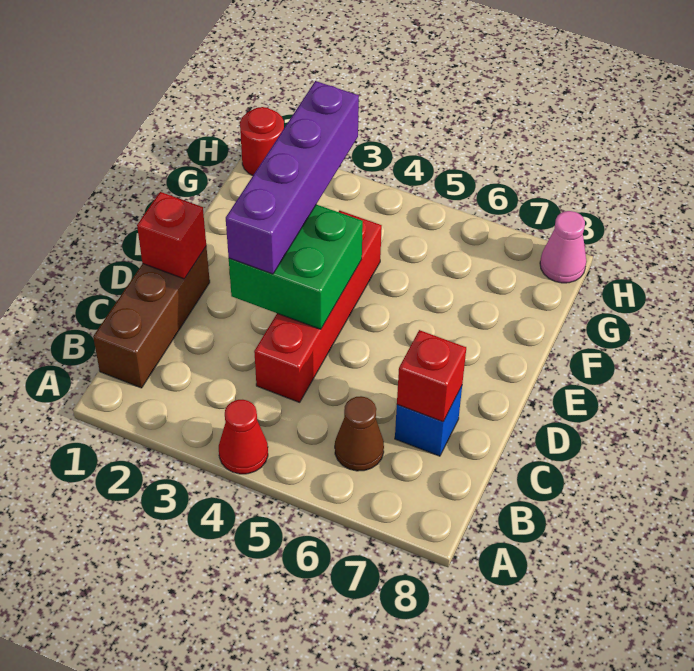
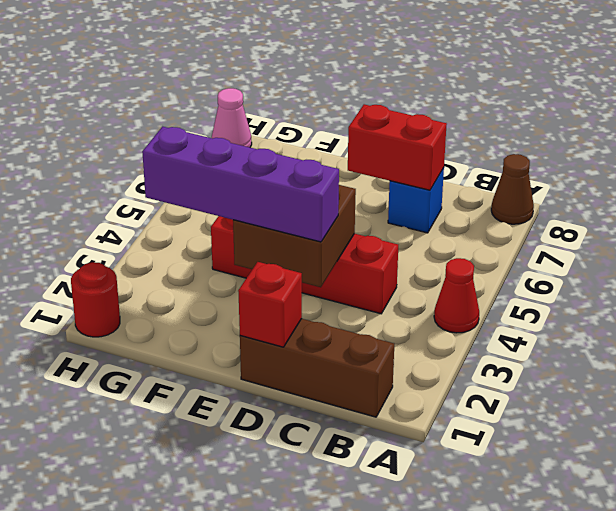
brown 1x1 cone [335,396,384,471] -> brown 1x1 cone moved to [491,154,534,224]
red 1x1 brick [397,330,466,422] -> red 1x2 brick [348,104,447,190]
green 2x2 brick [229,205,363,329] -> brown 2x2 brick [233,185,356,287]

